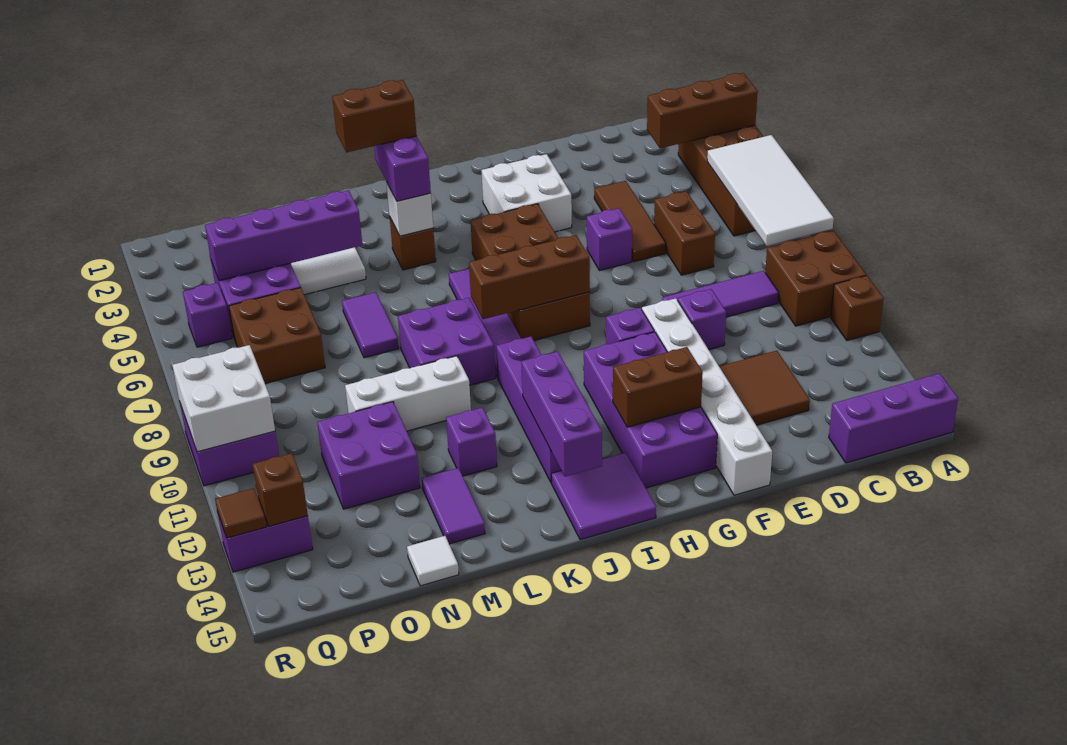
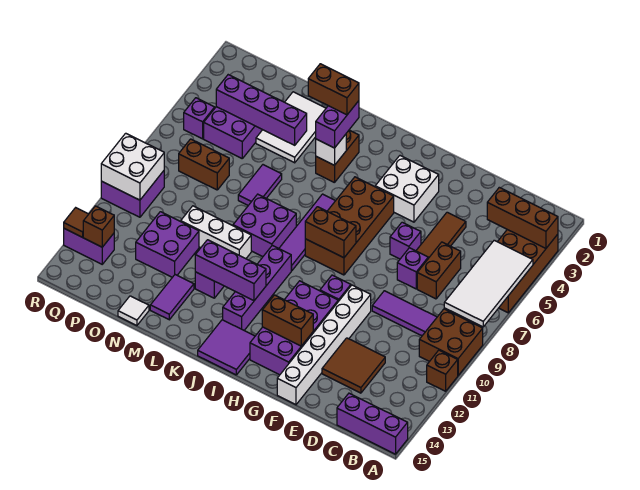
purple 1x1 brick [678,289,726,350] -> purple 1x1 brick moved to [397,248,428,289]
brown 1x3 brick [469,235,590,319] -> brown 1x2 brick [305,207,356,258]
purple 1x3 brick [521,352,602,476] -> purple 1x3 brick turned to [195,240,266,301]
brown 1x1 brick [390,218,436,270] -> brown 1x2 brick [316,130,359,183]
brown 2x2 brick [229,288,325,383] -> brown 1x2 brick [179,139,229,190]

